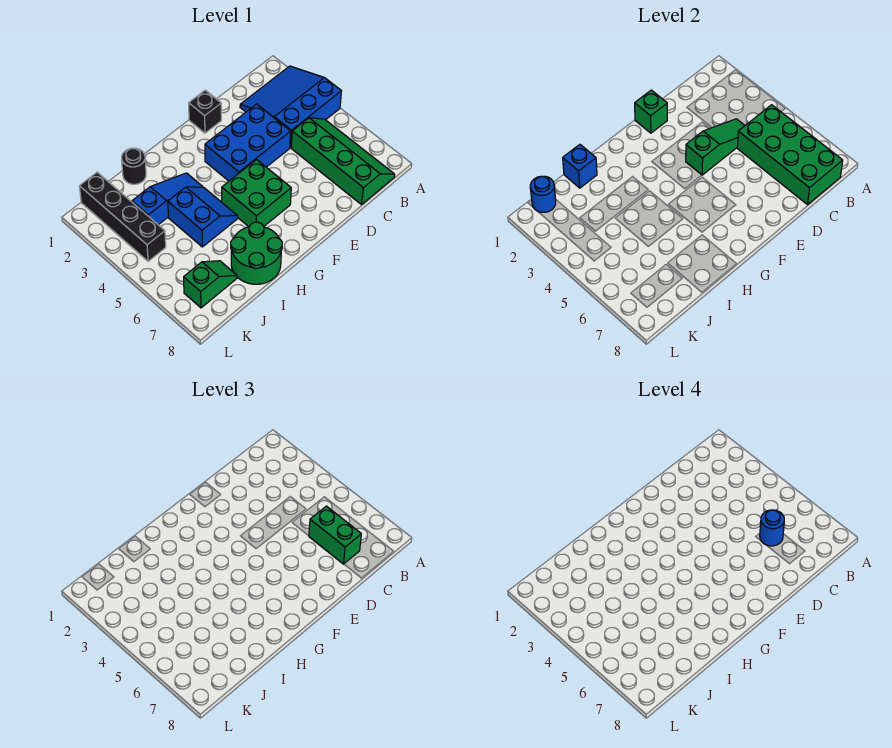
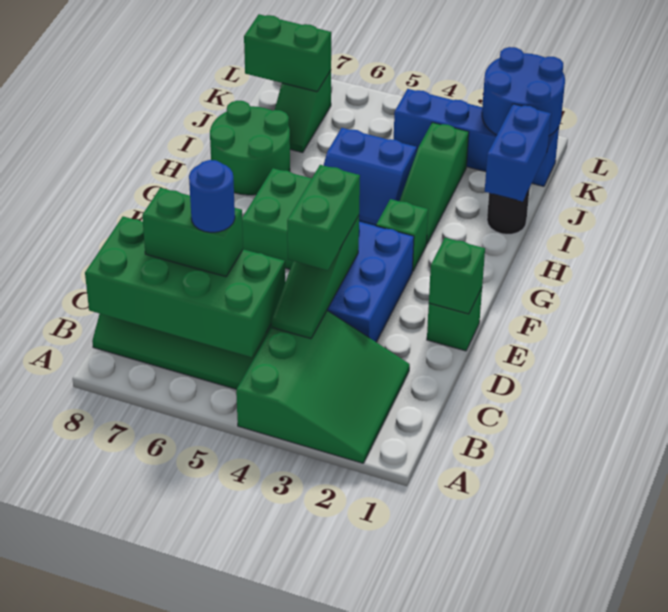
blue 3x3 slope [240,66,341,148] -> green 3x3 slope [236,311,410,463]
none -> green 1x2 brick [287,165,360,270]
black 1x1 brick [189,90,221,133] -> green 1x1 brick [427,288,482,351]
none -> green 1x1 brick [376,199,428,271]
blue 1x3 slope [132,173,202,225] -> green 1x3 slope [400,122,469,244]
blue 1x1 brick [563,145,597,188] -> blue 1x2 brick [485,104,551,202]
black 1x4 brick [79,172,166,261] -> blue 1x4 brick [394,89,559,186]
blue 1x1 round brick [530,176,556,212] -> blue 2x2 round brick [482,47,565,136]
none -> green 1x2 brick [244,14,331,92]

